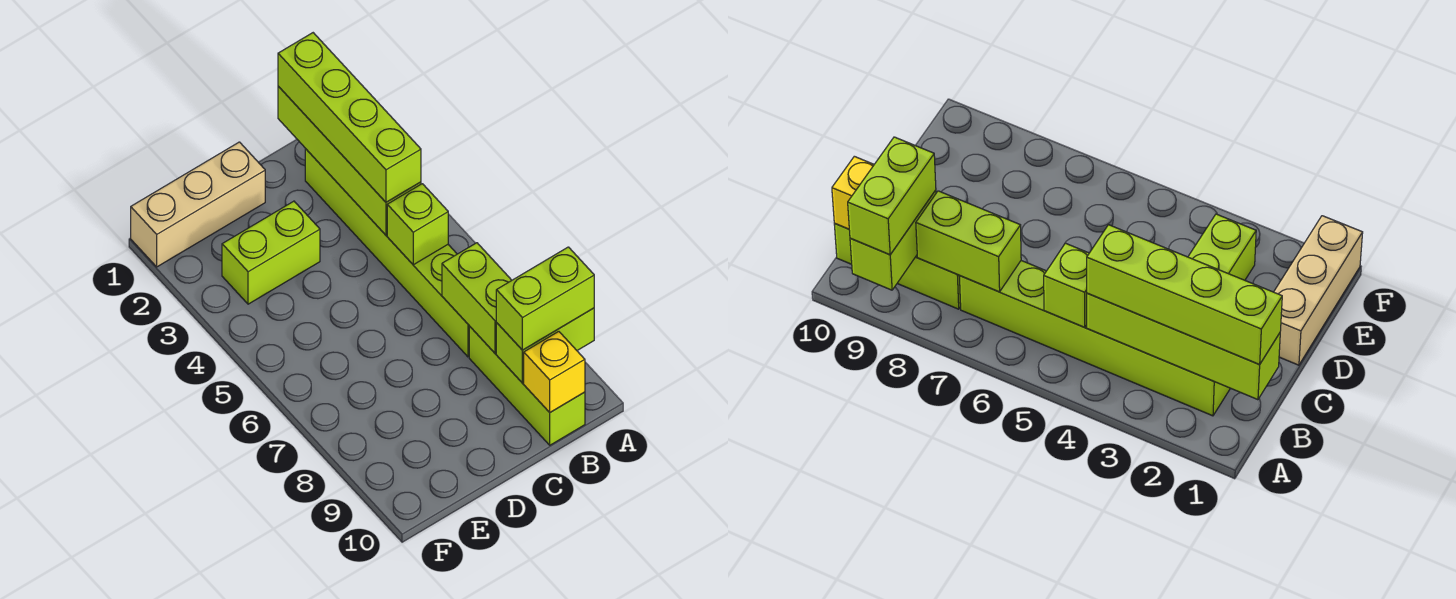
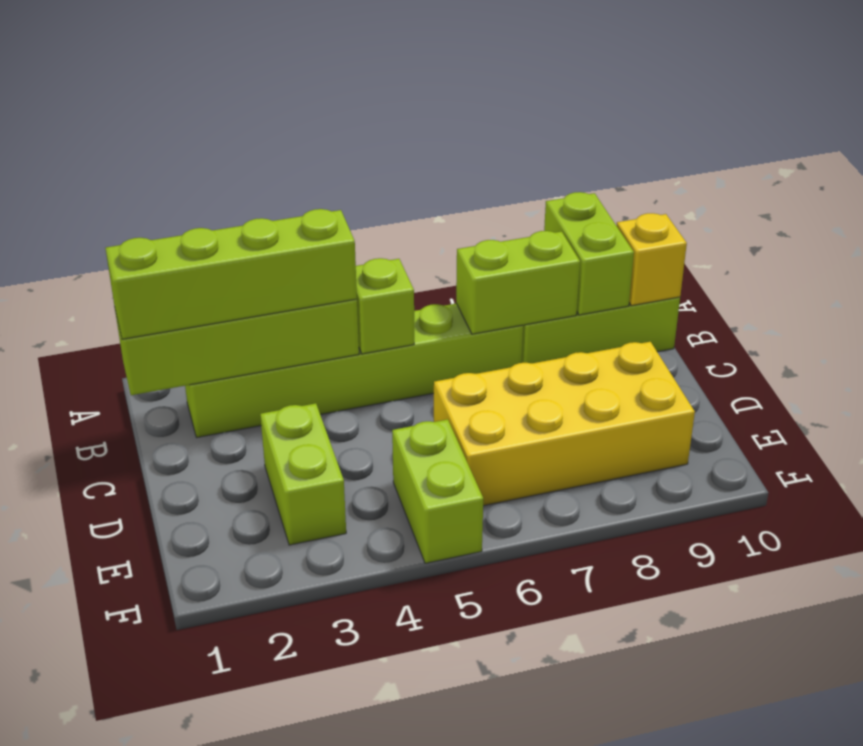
lime 1x2 brick [496,247,594,350] -> lime 1x2 brick moved to [392,419,483,563]
tan 1x3 brick [131,142,265,267] -> none
none -> yellow 2x4 brick [434,342,695,506]

